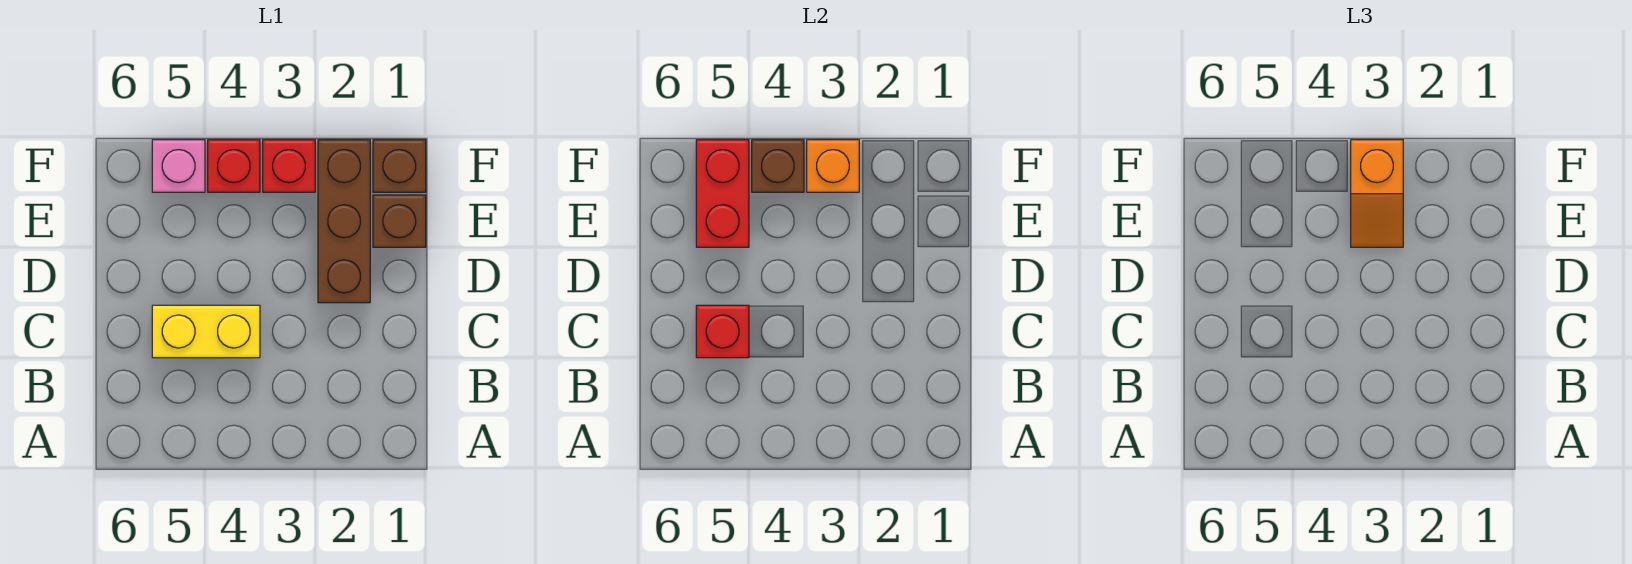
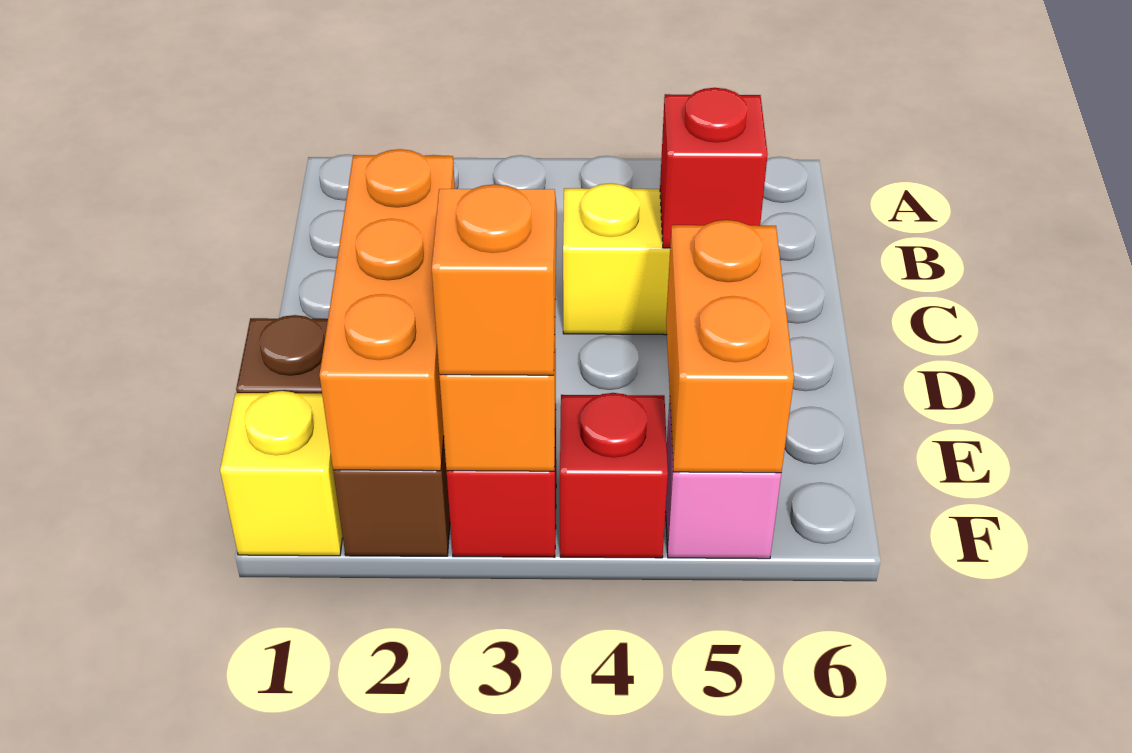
none -> orange 1x3 brick [320,149,455,471]
red 1x2 brick [696,140,749,247] -> orange 1x2 brick [666,220,794,473]
brown 1x1 brick [373,140,426,192] -> yellow 1x1 brick [220,391,343,556]
brown 1x1 brick [752,140,804,192] -> none

